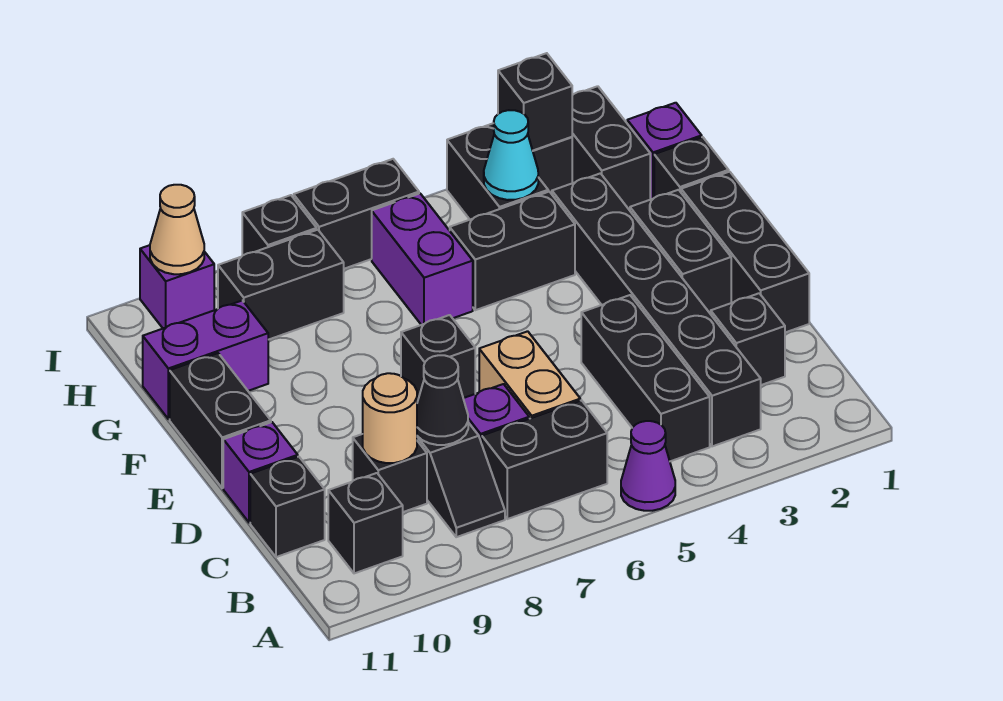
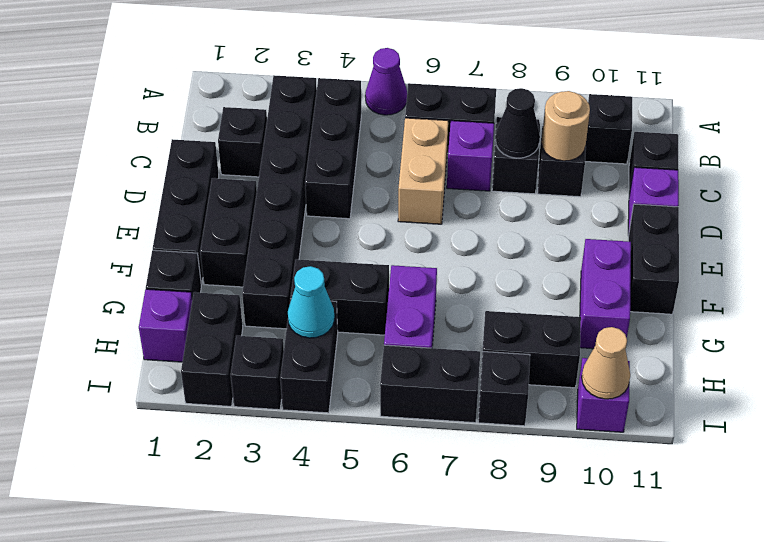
black 1x1 brick [401,315,475,402] -> none
purple 1x2 brick [143,300,268,419] -> purple 1x2 brick turned to [580,239,631,349]
black 1x1 brick [498,53,572,150] -> none

